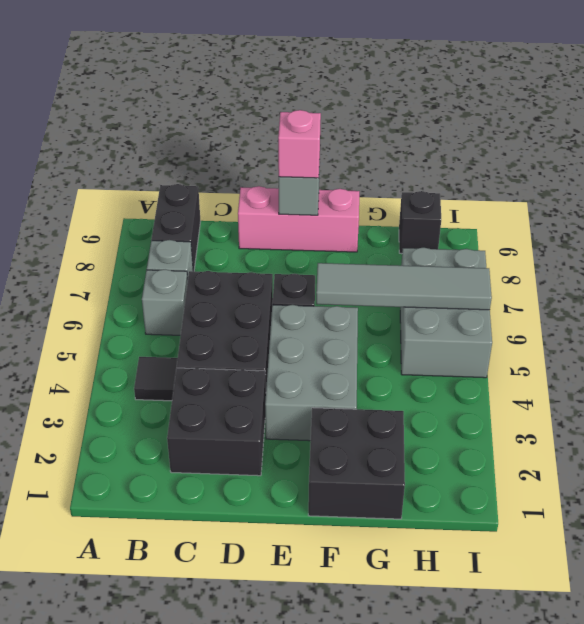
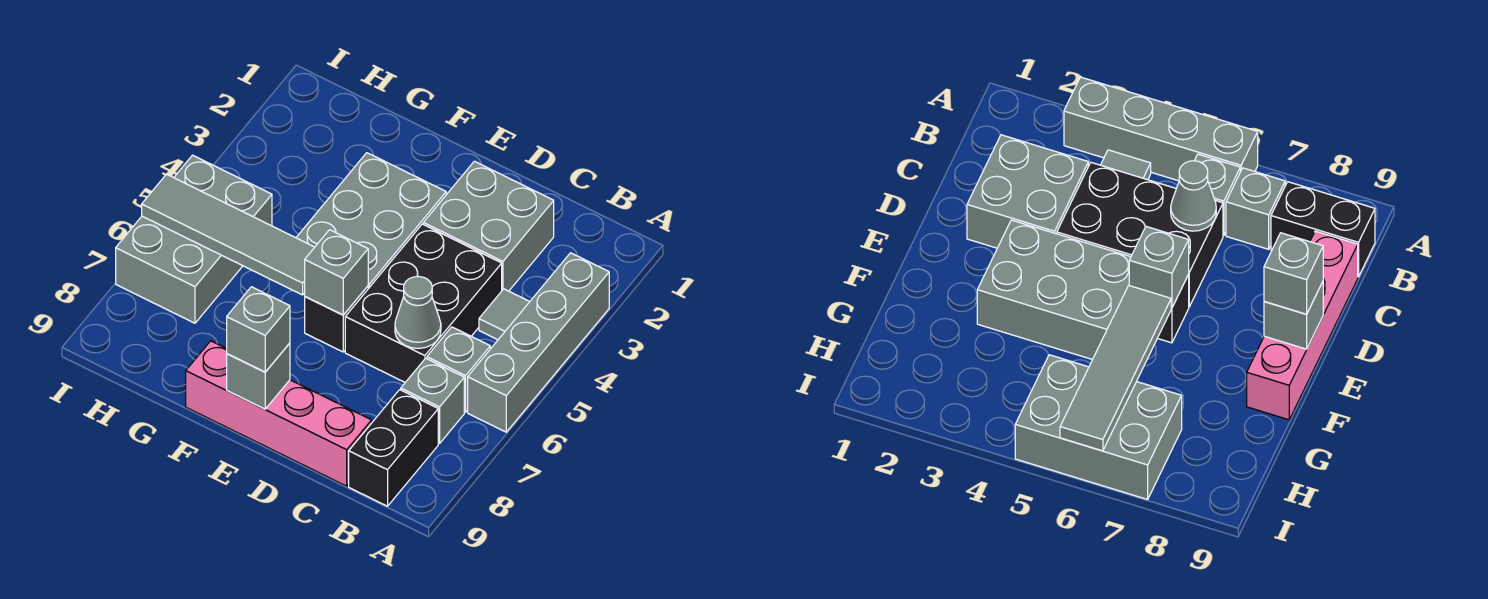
none -> grey 1x4 brick [468,253,609,432]
black 1x1 tile [134,357,178,401] -> grey 1x1 tile [479,289,530,340]
black 2x2 brick [167,368,266,476] -> grey 2x2 brick [423,161,554,291]
none -> grey 1x1 cone [395,277,441,348]
pink 1x3 brick [238,186,359,252] -> pink 1x4 brick [186,341,372,486]
none -> grey 1x1 brick [305,230,368,315]
pink 1x1 brick [278,110,321,178] -> grey 1x1 brick [227,287,290,372]
black 2x2 brick [308,408,405,519] -> none
black 1x1 brick [399,191,441,254] -> none

